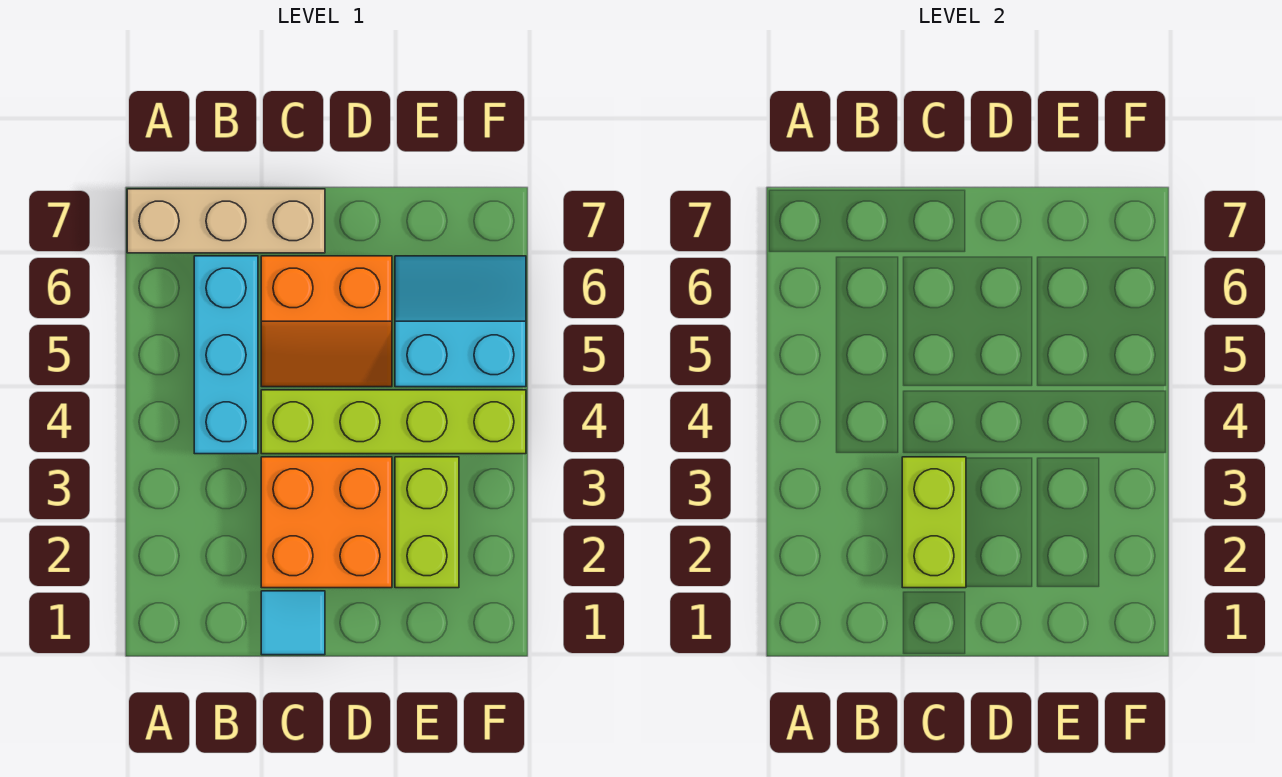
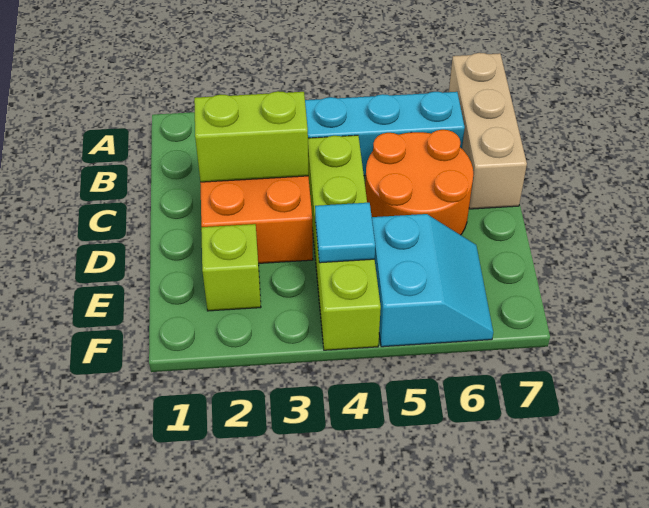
cyan 1x1 tile [261,591,325,655] -> cyan 1x1 tile moved to [315,203,375,263]
orange 2x2 slope [261,256,392,387] -> orange 2x2 round brick [365,130,473,235]
lime 1x2 brick [395,457,459,588] -> lime 1x1 brick [201,224,261,311]

